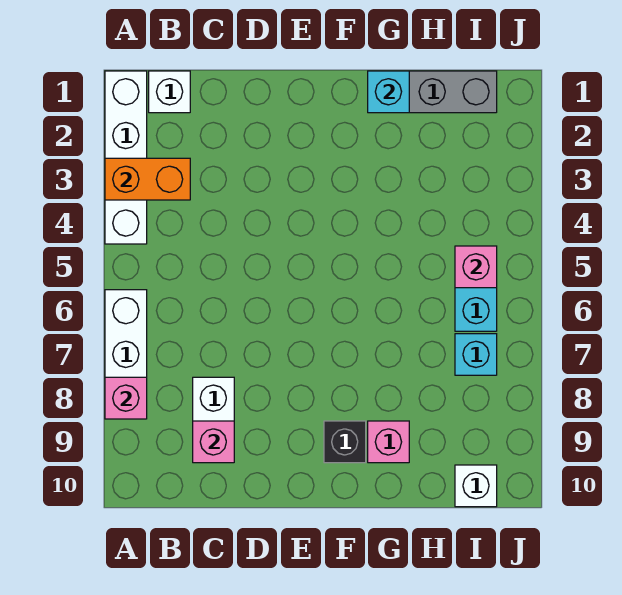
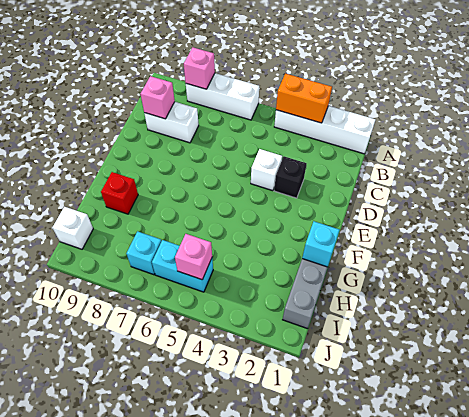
orange 1x2 brick [105,158,190,200] -> orange 1x2 brick turned to [276,74,332,123]
white 1x1 brick [149,71,190,113] -> white 1x1 brick moved to [251,149,282,191]
black 1x1 brick [324,421,366,463] -> black 1x1 brick moved to [274,156,307,198]
pink 1x1 brick [368,421,409,463] -> red 1x1 brick [101,172,138,214]

